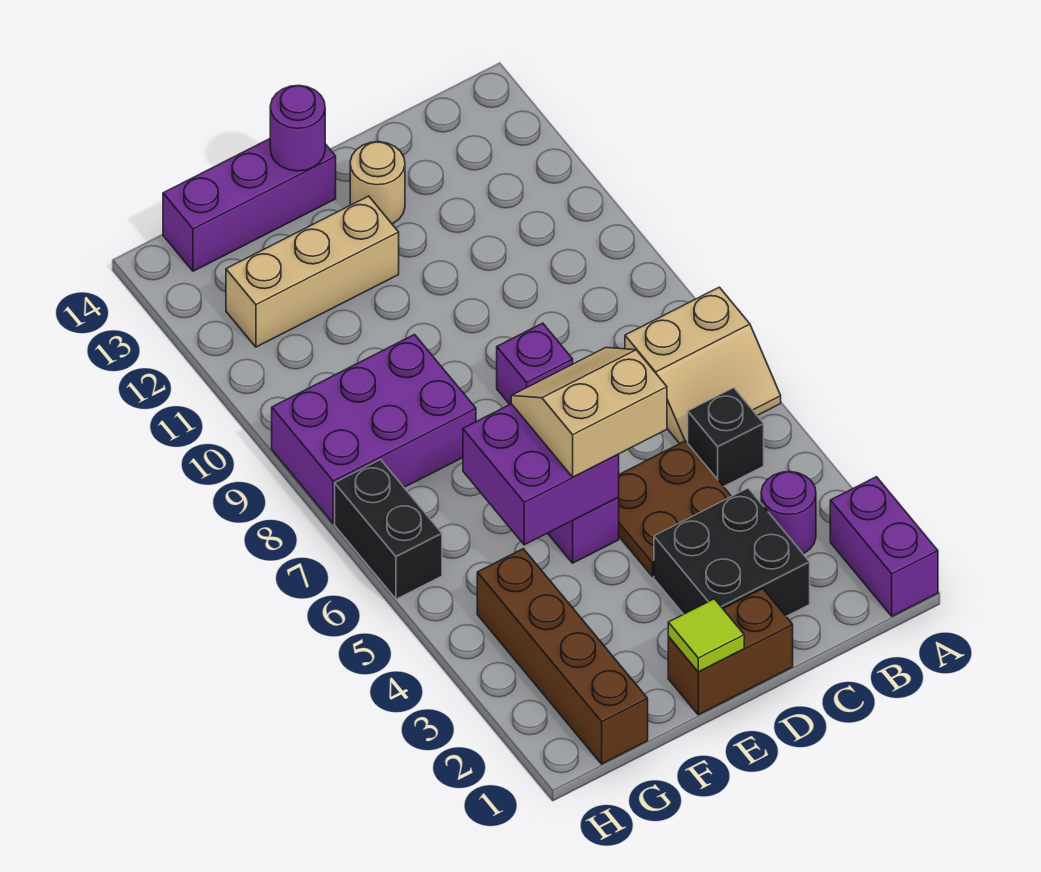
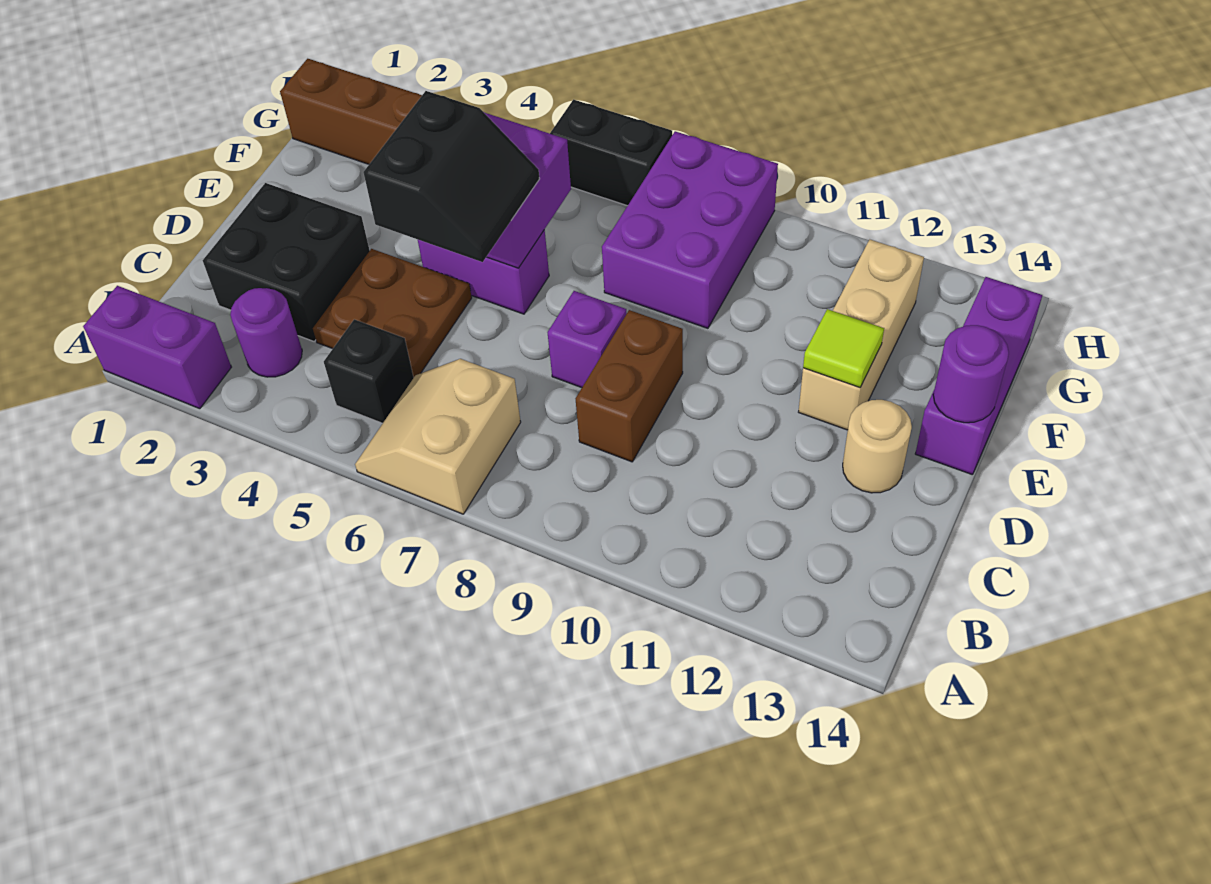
brown 1x2 brick [668,589,793,715] -> brown 1x2 brick moved to [576,310,683,462]
tan 2x2 slope [511,348,667,477] -> black 2x2 slope [363,91,540,262]
lime 1x1 tile [668,599,744,672] -> lime 1x1 tile moved to [803,309,884,387]

